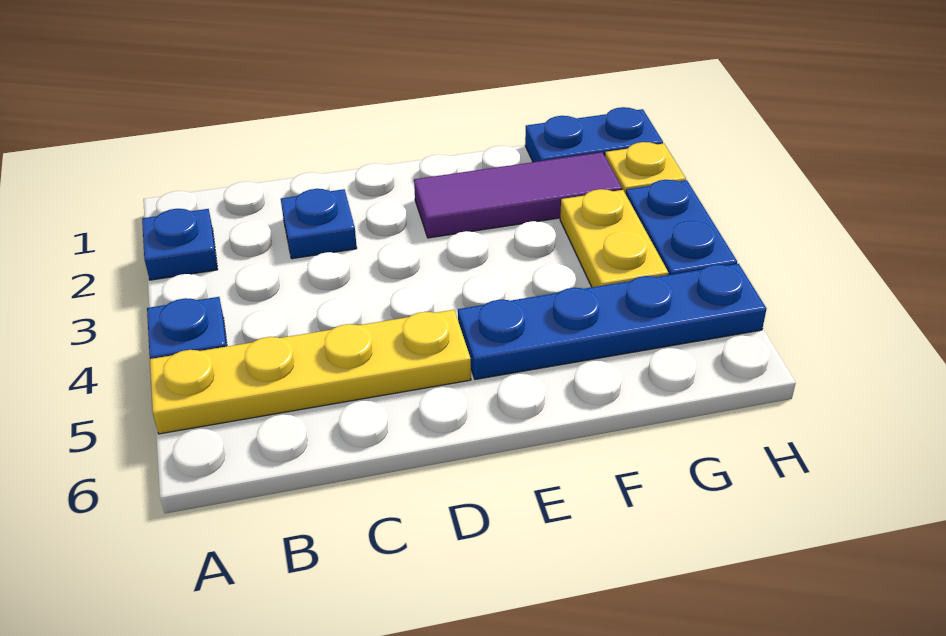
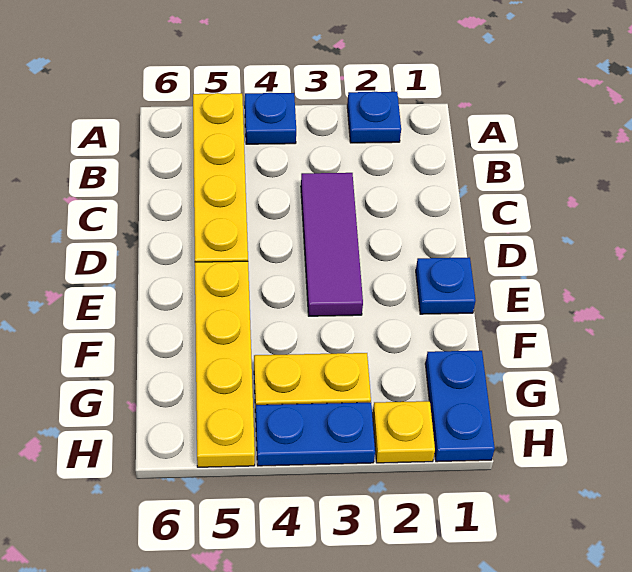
blue 1x1 plate [281,189,357,259] -> blue 1x1 plate moved to [416,258,476,314]
purple 1x3 tile [414,152,622,238] -> purple 1x3 tile moved to [301,173,363,316]
blue 1x4 plate [458,264,766,379] -> yellow 1x4 plate [195,261,255,467]

